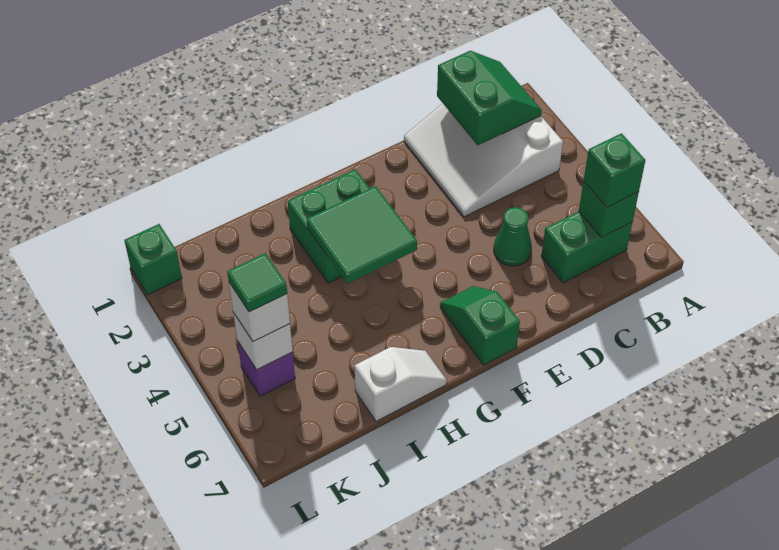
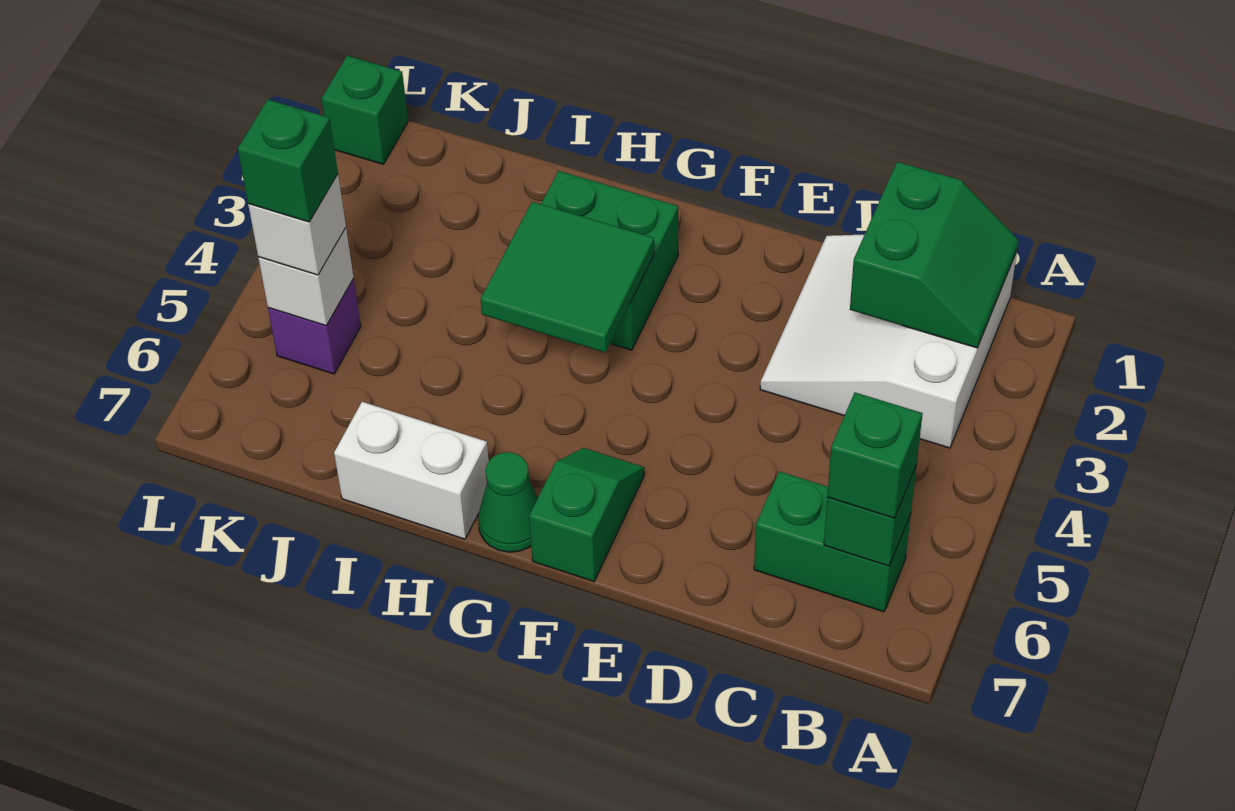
green 1x1 cone [494,207,532,266] -> green 1x1 cone moved to [478,452,538,552]
white 1x2 slope [355,347,447,421] -> white 1x2 brick [334,402,489,539]
green 1x1 tile [227,253,287,312] -> green 1x1 brick [238,100,338,222]

